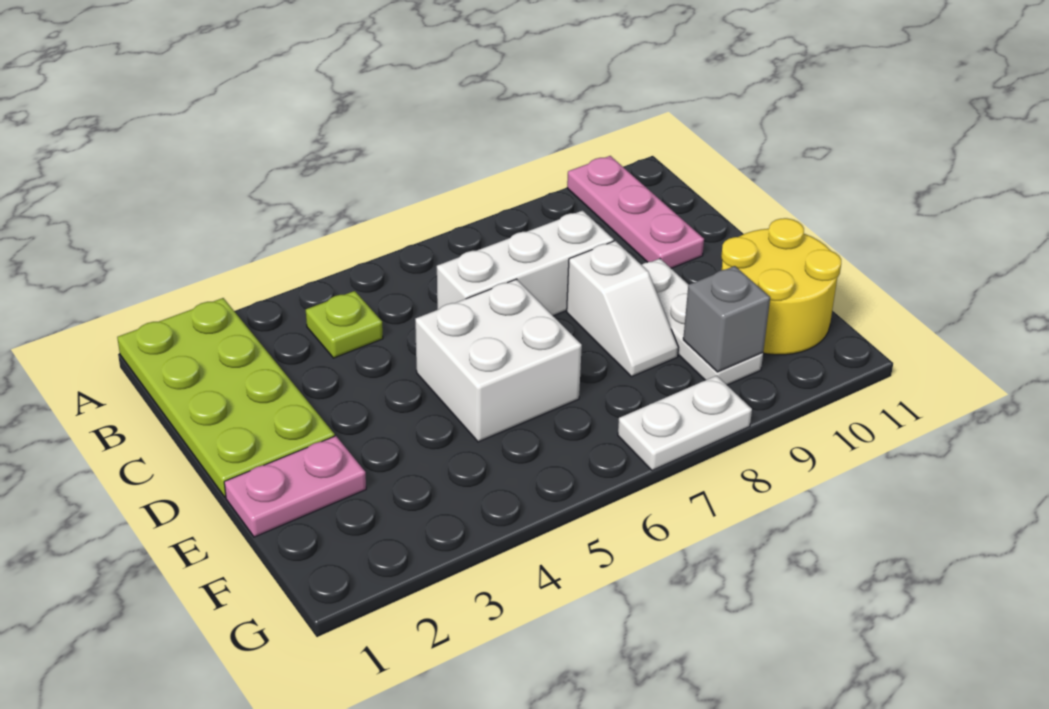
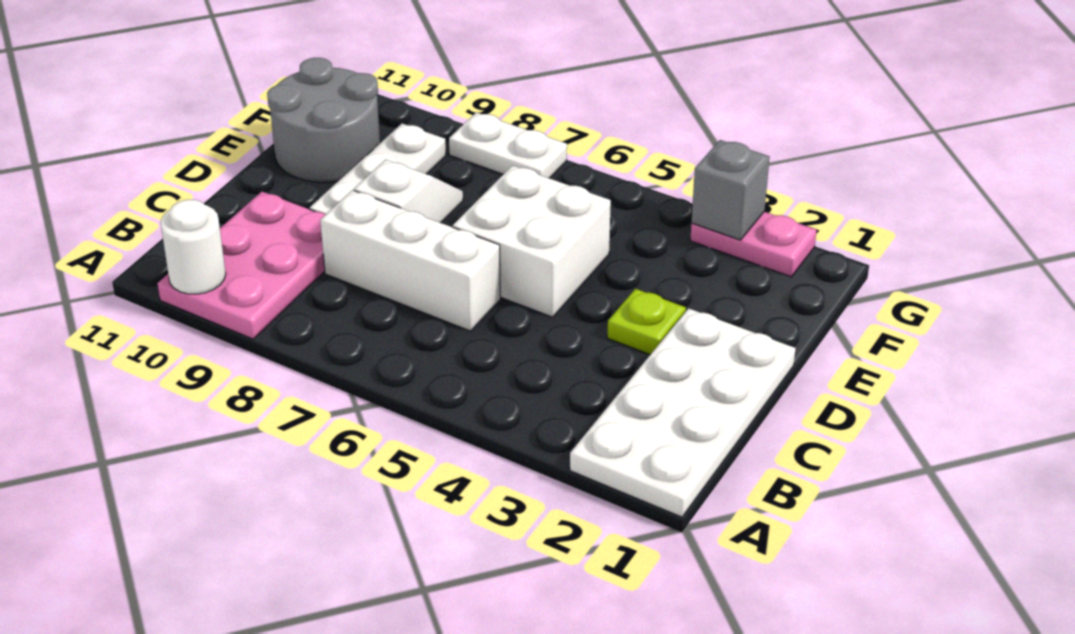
lime 2x4 plate [117,298,335,497] -> white 2x4 plate [570,308,796,517]
pink 1x3 plate [567,156,704,268] -> pink 2x3 plate [158,192,326,339]
none -> white 1x1 round brick [161,200,226,294]
lime 1x1 plate [306,291,383,358] -> lime 1x1 plate moved to [607,289,686,355]
pink 1x2 plate [224,436,366,537] -> pink 1x2 plate moved to [690,212,817,277]
yellow 2x2 round brick [721,218,841,355] -> grey 2x2 round brick [267,58,380,182]
grey 1x1 brick [683,266,770,372] -> grey 1x1 brick moved to [691,140,770,240]

